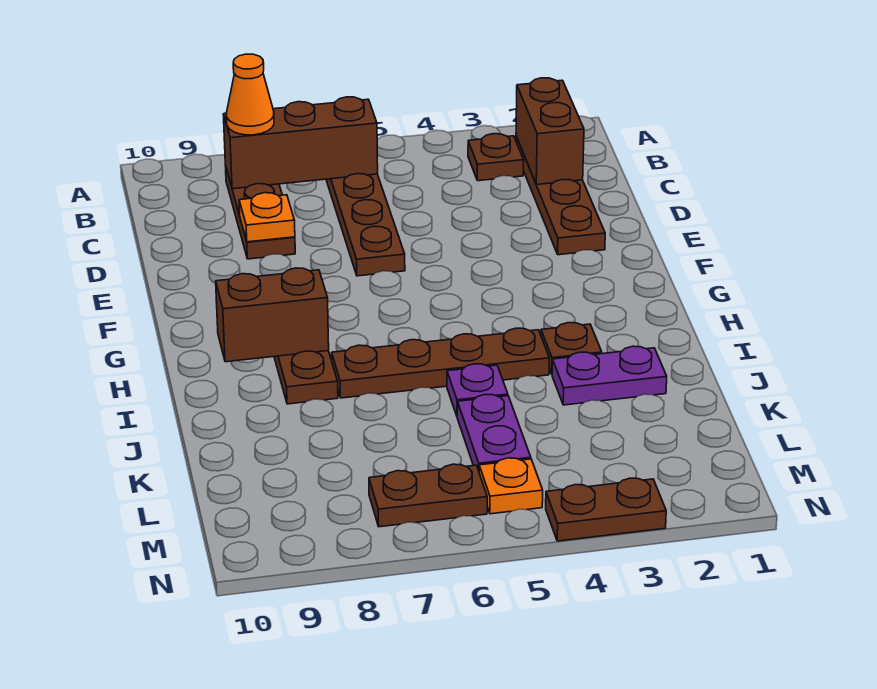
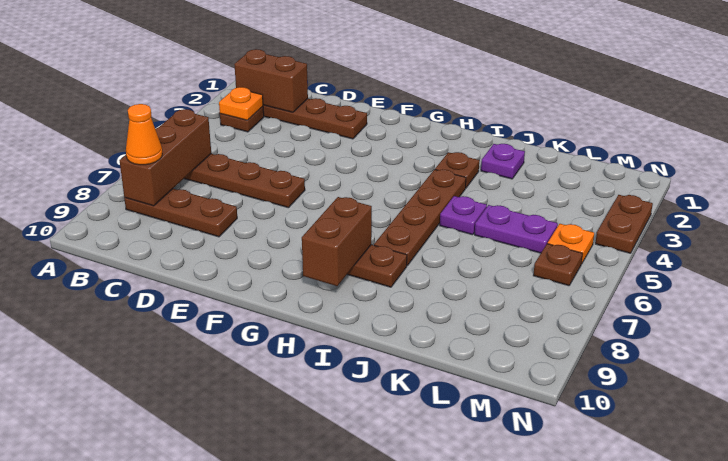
orange 1x1 plate [239,193,295,242] -> orange 1x1 plate moved to [219,87,263,120]
purple 1x2 plate [552,346,667,405] -> purple 1x1 plate [481,144,525,179]
brown 1x2 plate [369,464,487,527] -> brown 1x1 plate [533,244,583,286]

